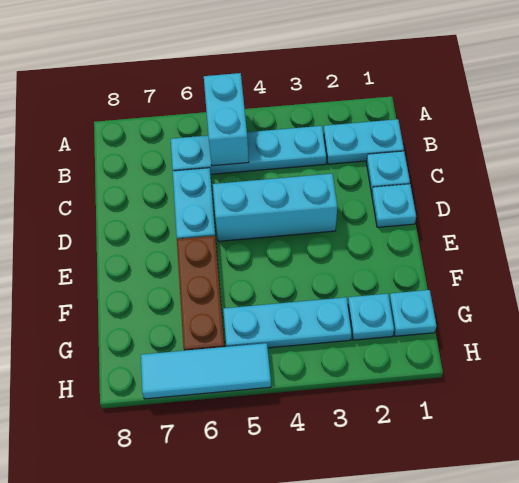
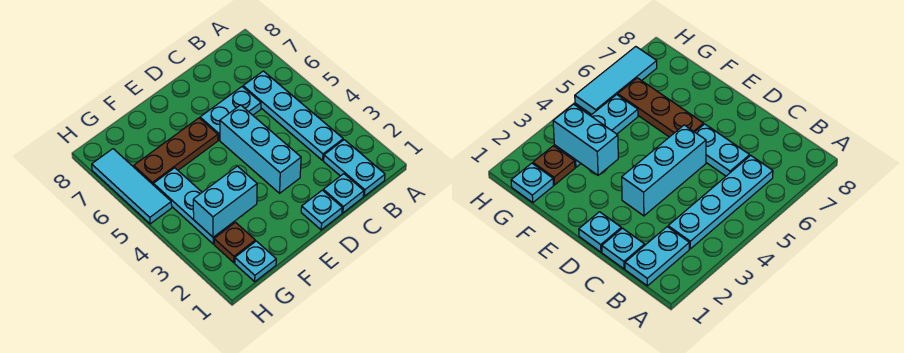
cyan 1x2 brick [204,73,249,166] -> cyan 1x2 brick moved to [193,166,257,237]
cyan 1x1 plate [348,294,394,340] -> brown 1x1 plate [214,223,255,263]

